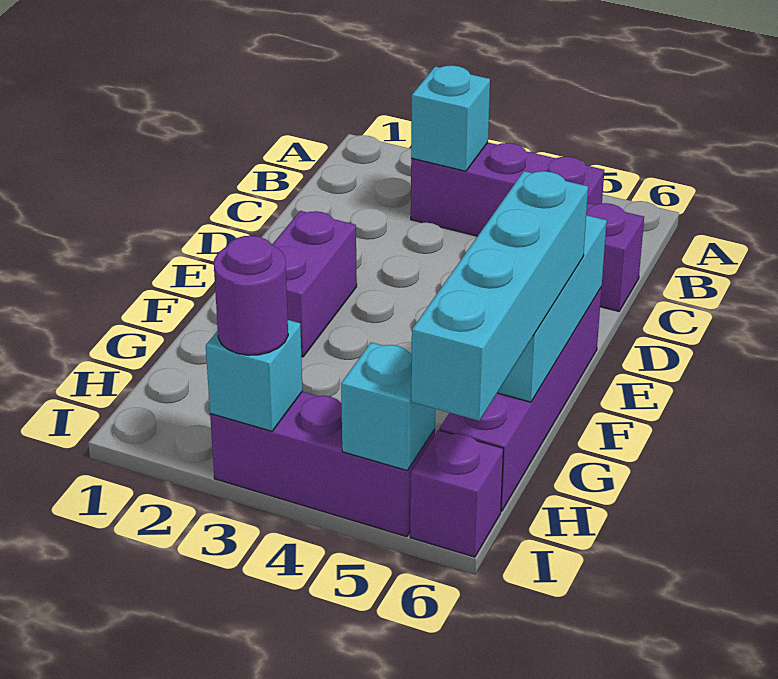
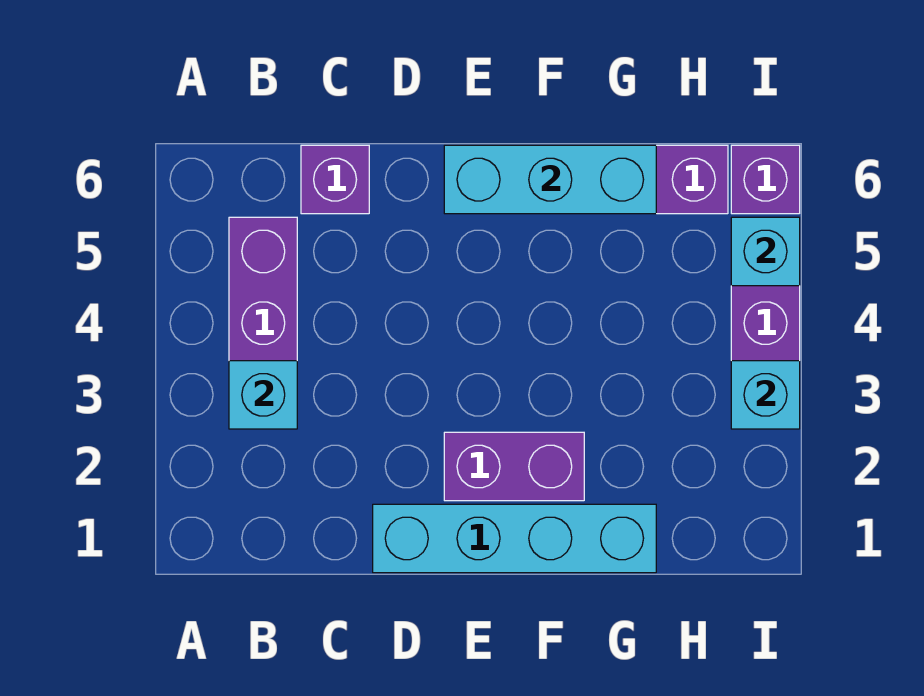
cyan 1x4 brick [411,171,588,421] -> cyan 1x4 brick moved to [373,504,656,573]
purple 1x1 round brick [214,236,288,355] -> none

